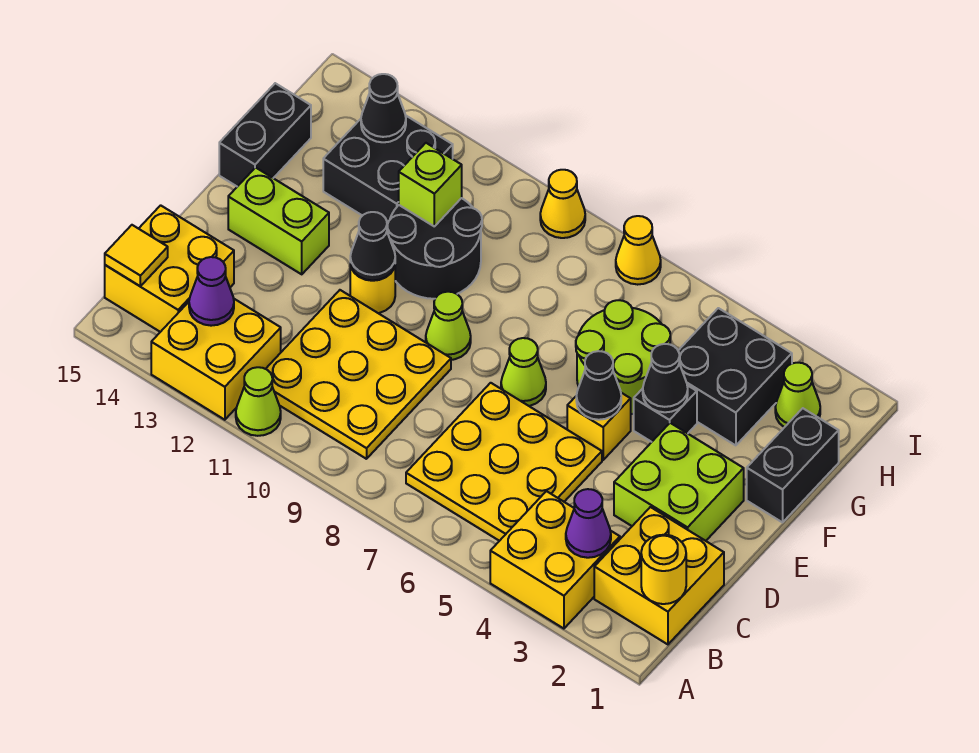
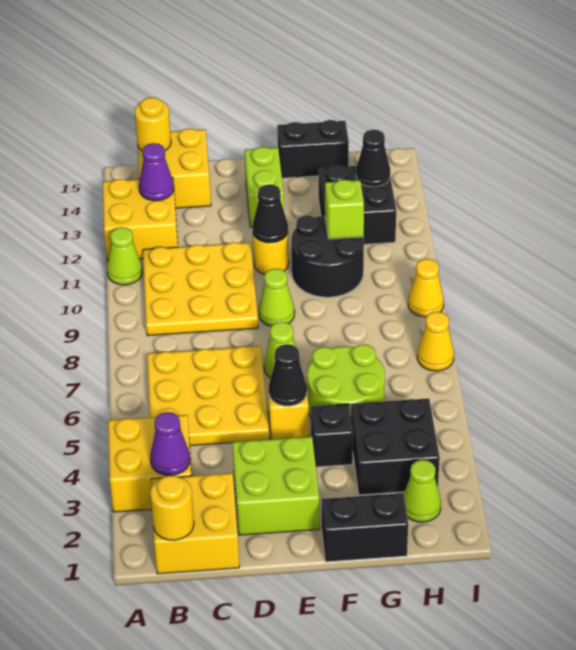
yellow 1x1 tile [105,225,168,286] -> yellow 1x1 round brick [135,97,171,151]
black 1x1 cone [643,344,688,412] -> none

